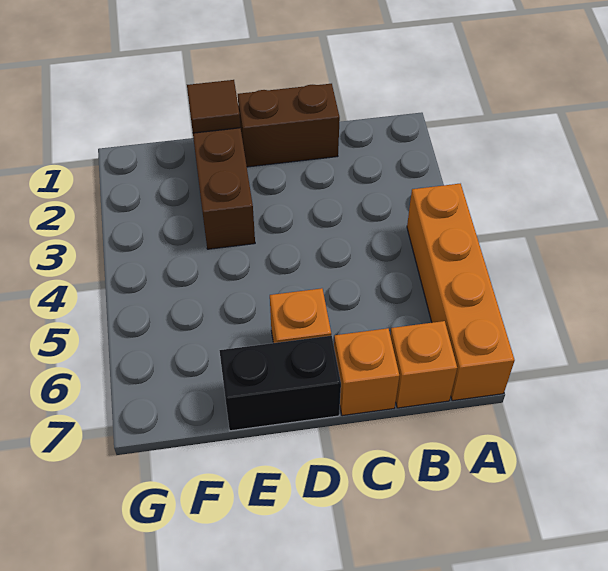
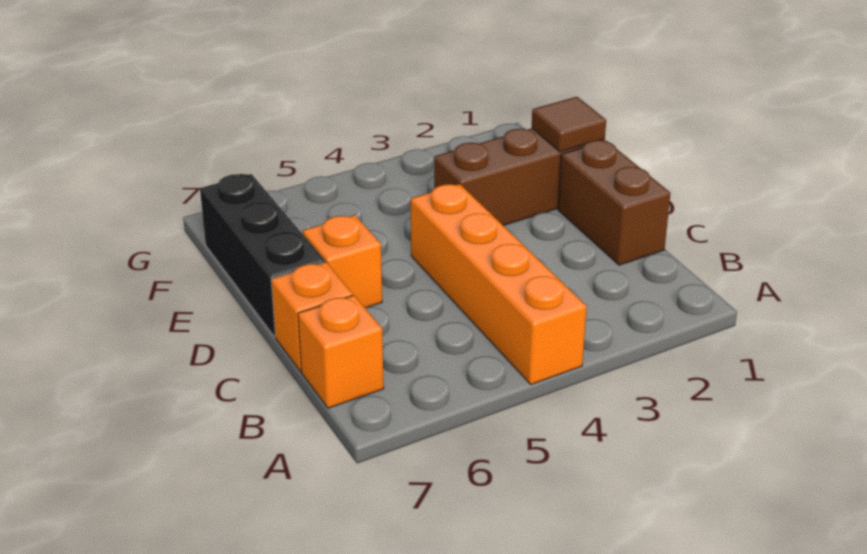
orange 1x4 brick [407,184,515,401] -> orange 1x4 brick turned to [411,184,587,384]
black 1x2 brick [219,336,341,431] -> black 1x3 brick [200,174,325,337]

